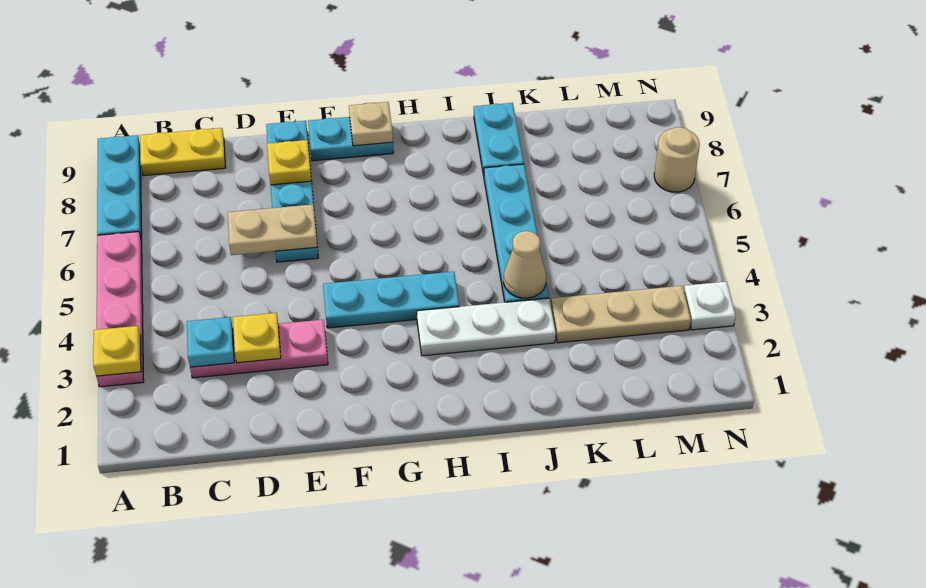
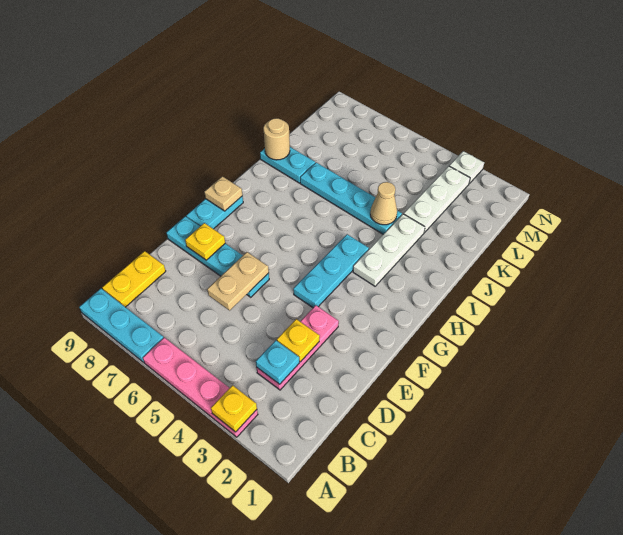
tan 1x3 plate [551,286,691,343] -> white 1x3 plate [404,166,470,233]
tan 1x1 round brick [654,127,700,192] -> tan 1x1 round brick moved to [264,118,290,160]

